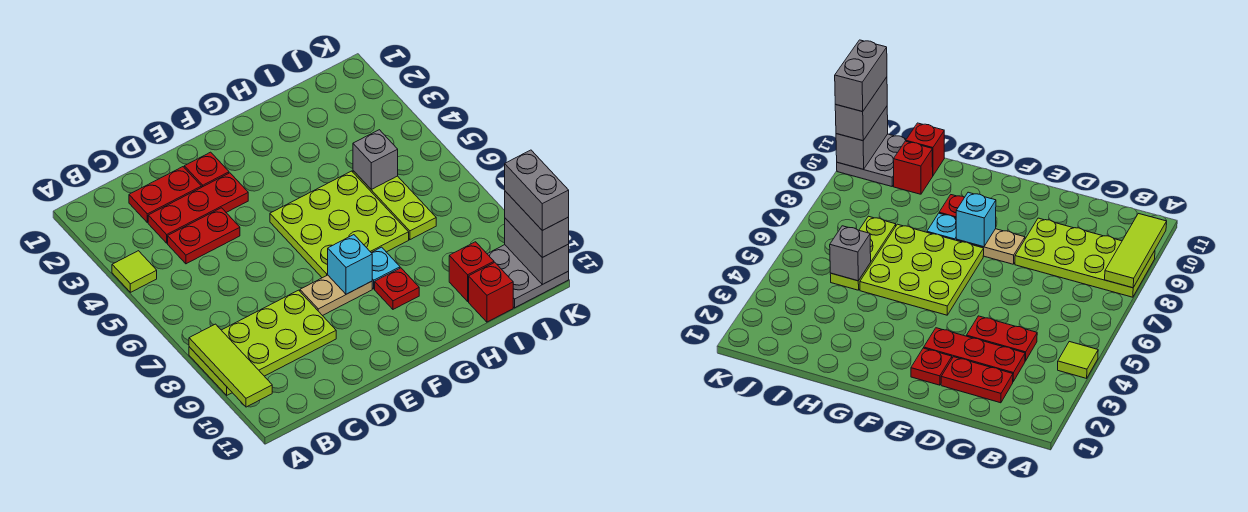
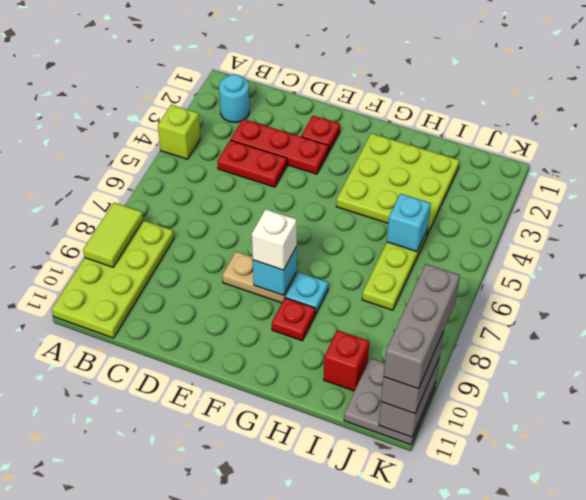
lime 1x1 tile [112,251,157,292] -> lime 1x1 brick [158,105,200,159]
lime 2x4 plate [189,290,336,395] -> lime 2x4 plate turned to [52,220,174,338]
lime 1x3 tile [189,324,272,407] -> lime 1x2 tile [83,203,143,267]
none -> cyan 1x1 round brick [219,74,250,122]
red 1x2 plate [129,167,201,223] -> none
lime 3x3 plate [270,171,409,278] -> lime 3x3 plate moved to [336,133,459,235]
none -> white 1x1 brick [252,209,297,270]
grey 1x1 brick [353,130,398,189] -> cyan 1x1 brick [387,194,431,252]
red 1x1 brick [469,262,513,322] -> none
grey 1x2 brick [505,150,569,230] -> grey 1x3 brick [384,264,460,389]

